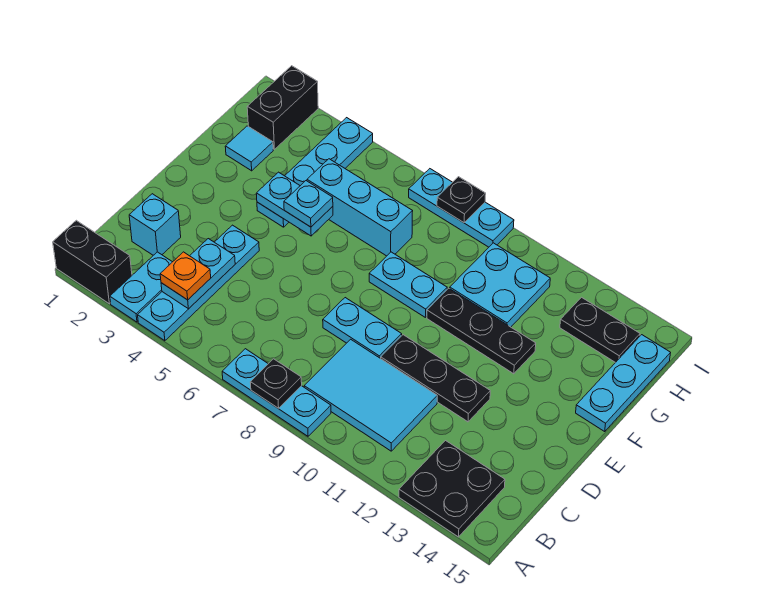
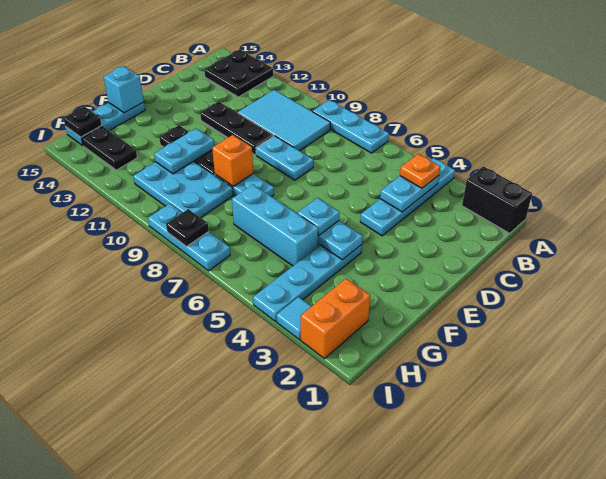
cyan 1x2 plate [110,252,172,322] -> cyan 1x2 plate moved to [154,128,214,174]
black 1x1 plate [250,359,302,408] -> black 1x1 plate moved to [63,106,102,137]
cyan 1x1 brick [129,194,181,255] -> cyan 1x1 brick moved to [104,66,144,113]
none -> orange 1x1 brick [212,135,253,186]
cyan 1x1 tile [225,126,273,171] -> cyan 1x1 tile moved to [276,297,311,340]
cyan 2x2 plate [450,243,550,327] -> cyan 2x3 plate [134,161,233,218]
black 1x2 brick [247,66,318,149] -> orange 1x2 brick [301,279,370,359]

